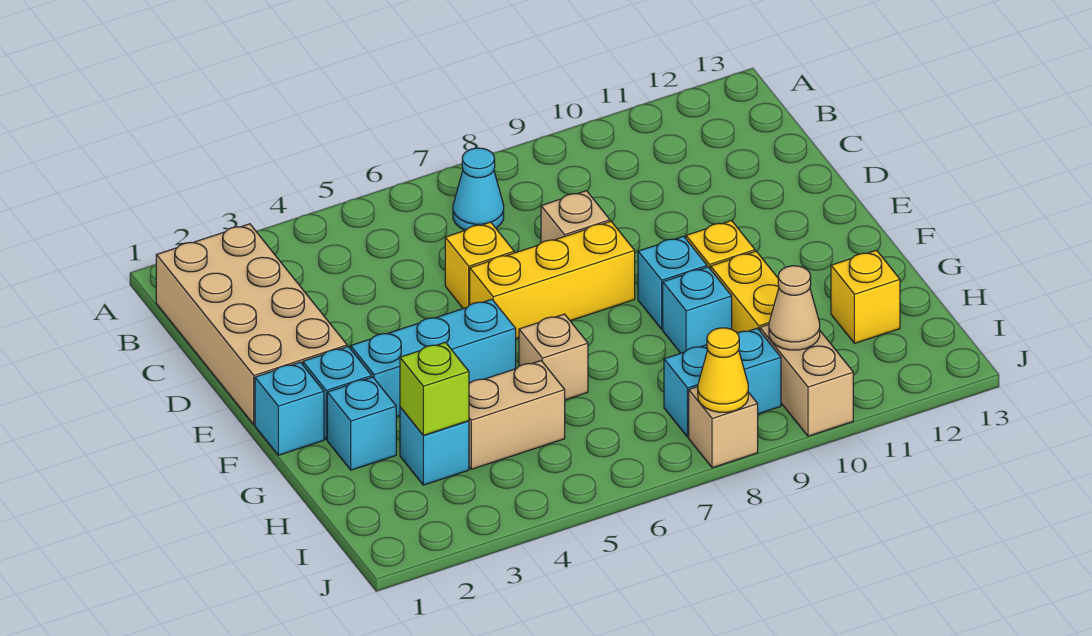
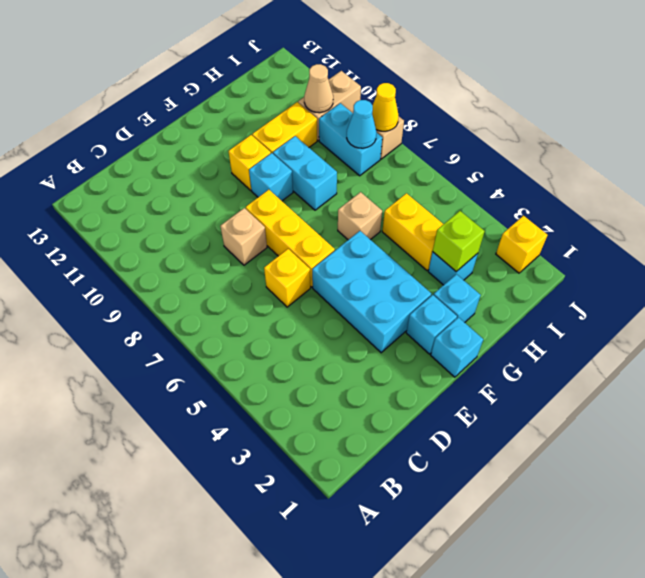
tan 2x4 brick [156,224,347,425] -> none
cyan 1x1 cone [453,148,504,230] -> cyan 1x1 cone moved to [347,100,376,148]
cyan 1x3 brick [351,299,516,417] -> cyan 2x3 brick [312,231,431,353]
cyan 1x1 brick [663,267,732,353] -> cyan 1x2 brick [273,136,337,210]
tan 1x2 brick [469,361,565,469] -> yellow 1x2 brick [382,193,443,270]
yellow 1x1 brick [831,250,900,343] -> yellow 1x1 brick moved to [496,216,548,273]

